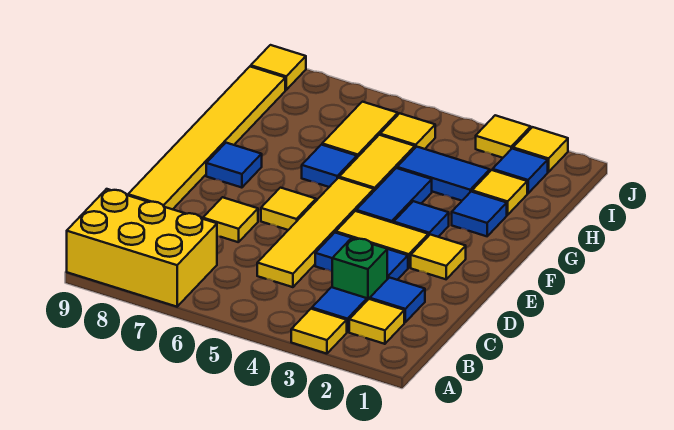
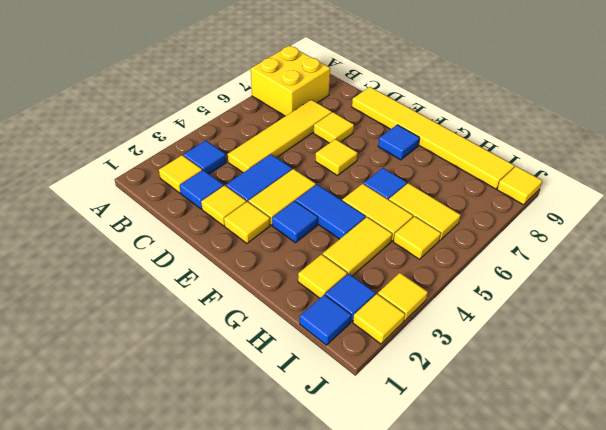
yellow 1x1 tile [291,309,347,354] -> yellow 1x1 tile moved to [201,185,246,226]
yellow 2x3 brick [67,189,217,307] -> yellow 2x2 brick [251,46,330,116]
green 1x1 brick [332,238,387,300] -> none
yellow 1x4 tile [257,178,374,287] -> yellow 1x4 tile turned to [228,100,332,173]
blue 1x1 tile [452,192,507,236] -> blue 1x1 tile moved to [300,295,351,345]
blue 1x2 tile [397,147,490,201] -> yellow 1x2 tile [323,217,392,276]

